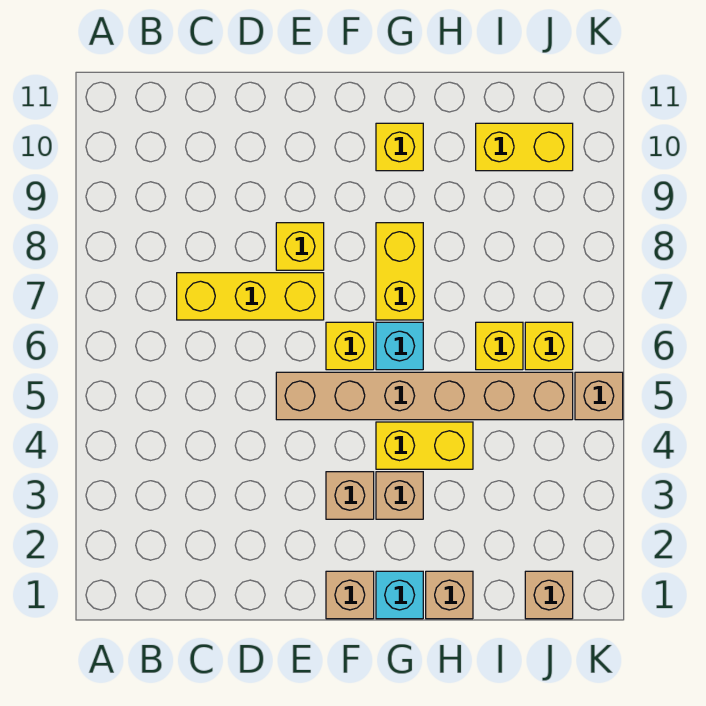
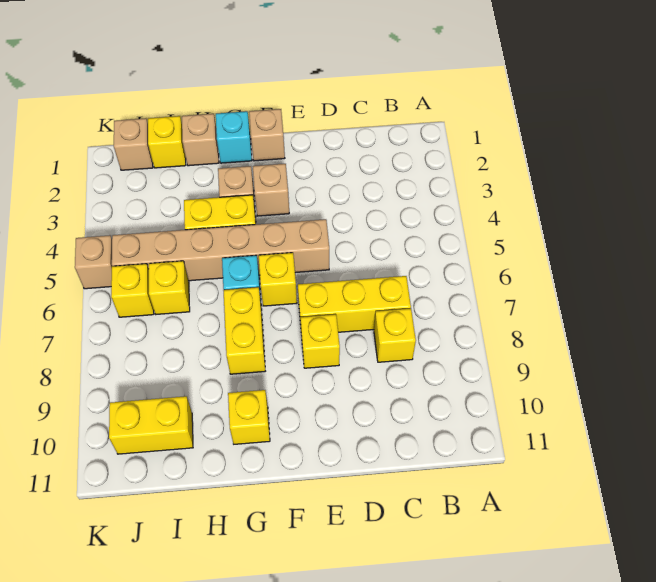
none -> yellow 1x1 brick [374,308,416,362]
none -> yellow 1x1 brick [148,116,186,168]

